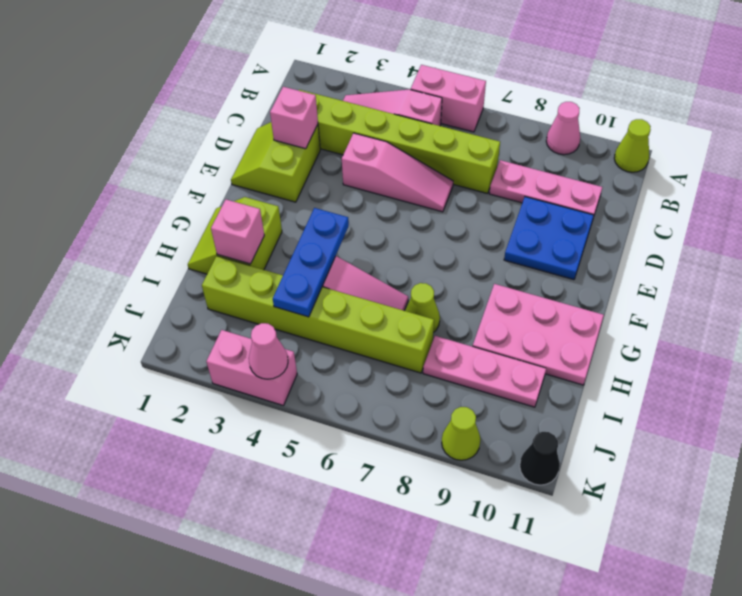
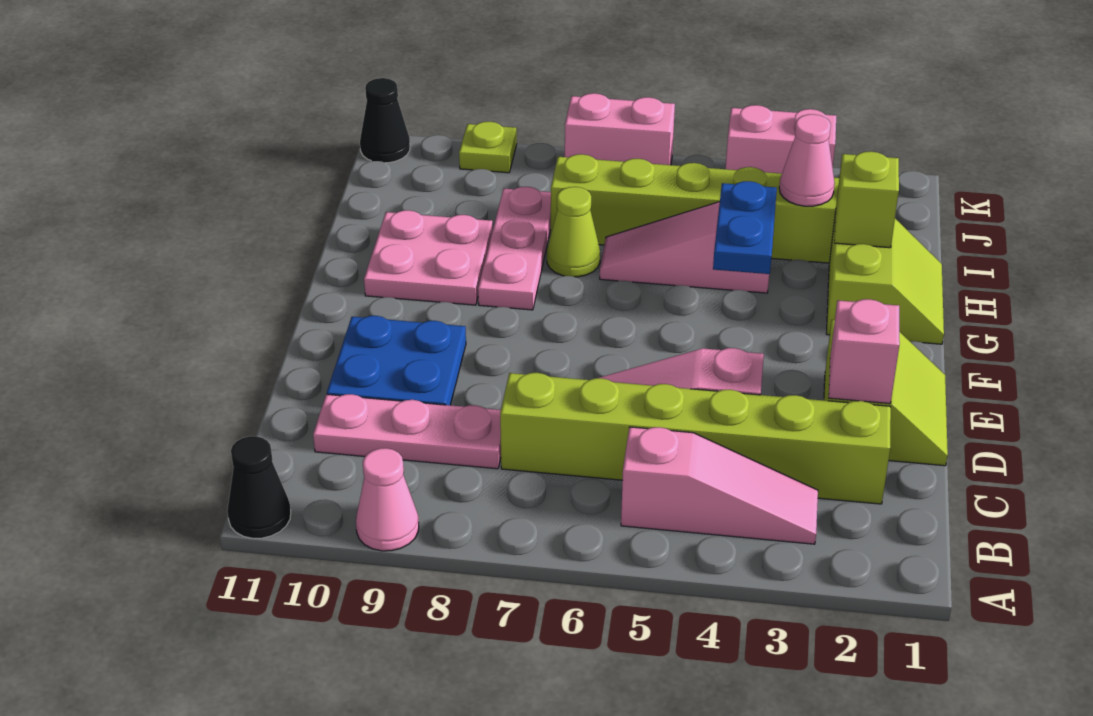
pink 1x2 brick [411,65,486,132] -> pink 1x2 brick moved to [565,93,675,165]
lime 1x1 cone [614,119,651,172] -> black 1x1 cone [227,436,291,538]
blue 1x3 plate [273,208,349,317] -> blue 1x2 plate [713,181,777,274]
pink 2x3 plate [473,284,604,385] -> pink 2x2 plate [364,210,493,305]
pink 1x1 brick [211,200,264,264] -> lime 1x1 brick [834,151,899,248]
pink 1x3 plate [423,336,546,407] -> pink 1x3 plate turned to [478,187,551,310]
pink 1x1 cone [249,323,288,379] -> pink 1x1 cone moved to [779,114,835,206]
lime 1x1 cone [442,407,481,460] -> lime 1x1 plate [459,122,517,173]

